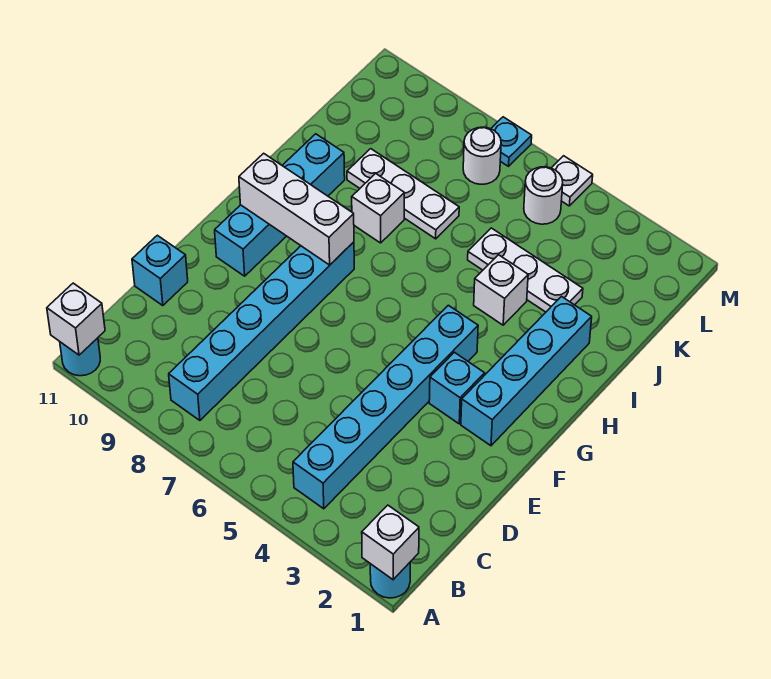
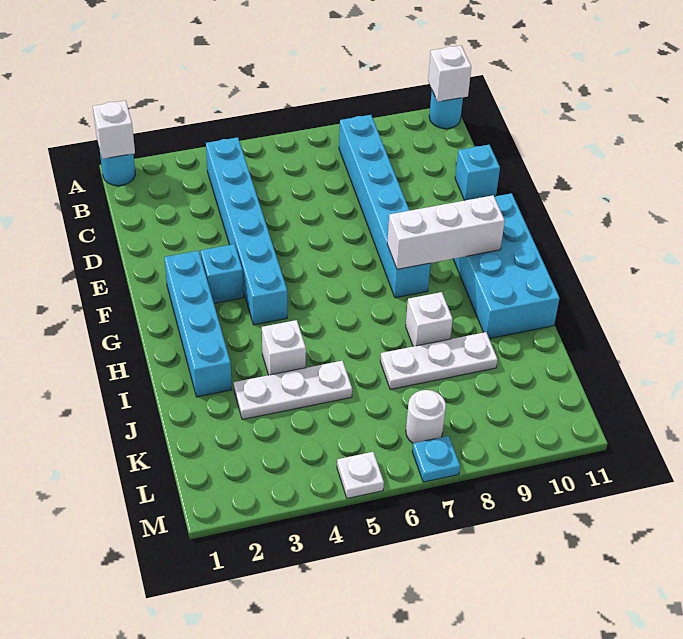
cyan 1x4 brick [215,134,345,276] -> cyan 2x4 brick [453,193,560,339]
white 1x1 round brick [524,167,563,224] -> none

